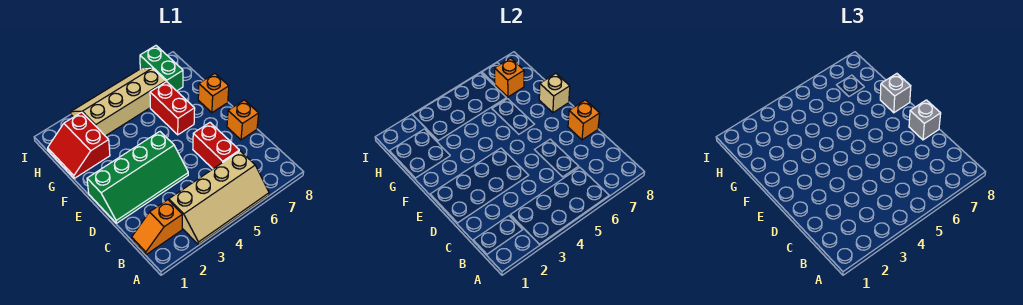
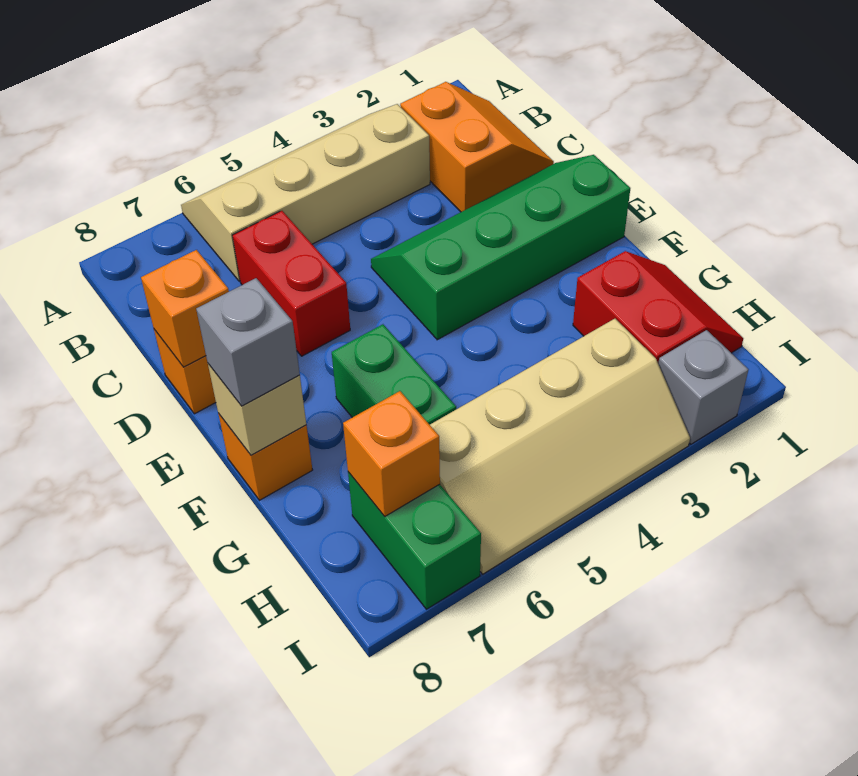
orange 1x2 slope [132,200,182,255] -> orange 2x2 slope [400,82,554,212]
grey 1x1 brick [909,100,941,140] -> grey 1x1 brick moved to [658,330,748,444]
red 1x2 brick [150,82,195,135] -> green 1x2 brick [332,324,456,425]

